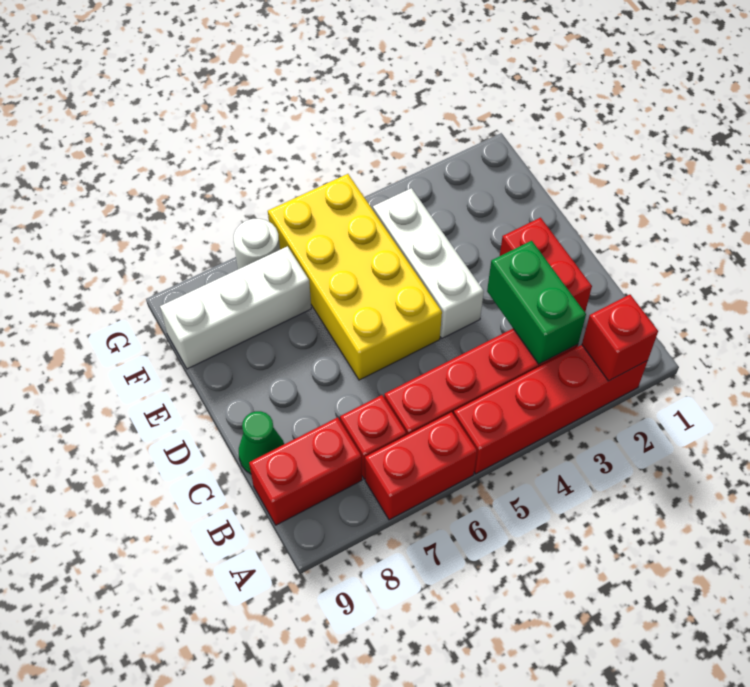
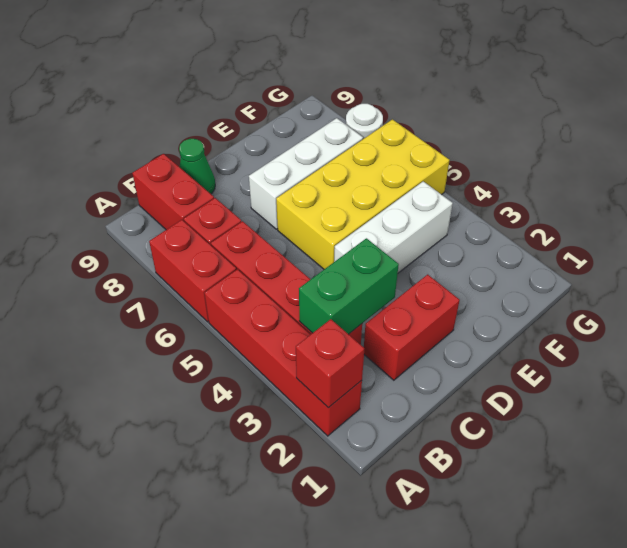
white 1x3 brick [160,246,311,369] -> white 1x3 brick turned to [249,118,363,229]

